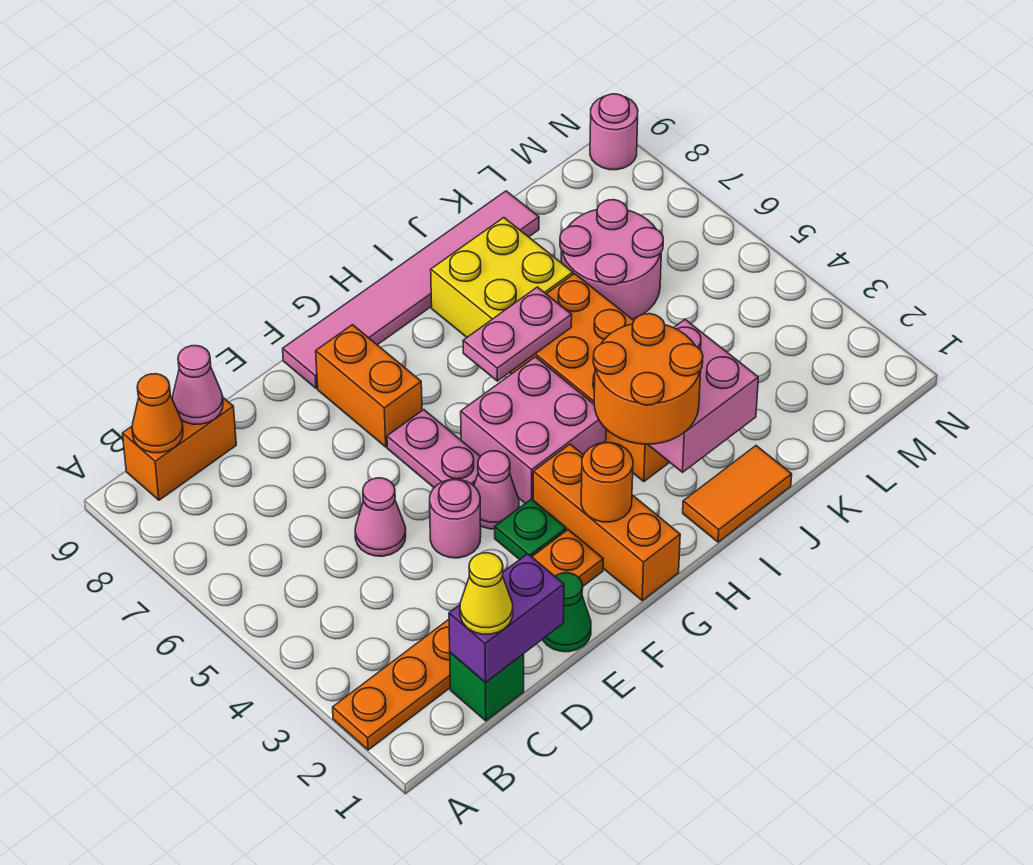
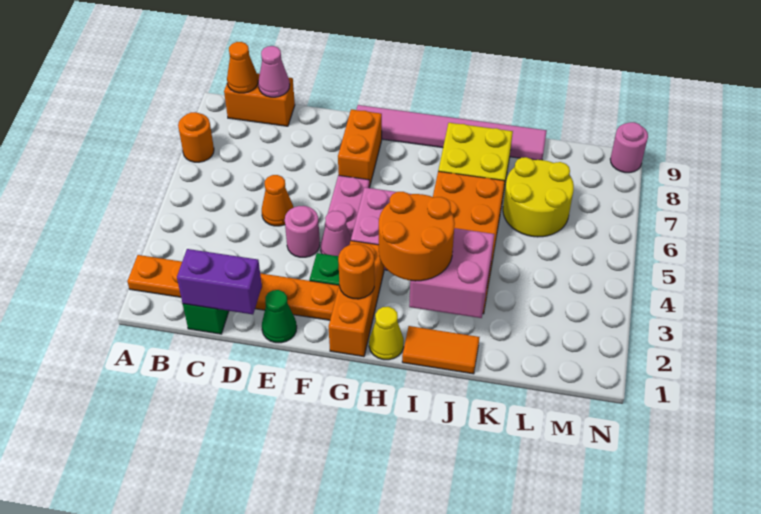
none -> orange 1x1 round brick [178,112,214,162]
yellow 1x1 cone [460,553,513,634] -> yellow 1x1 cone moved to [369,307,404,360]
pink 1x1 cone [355,478,406,556] -> orange 1x1 cone [262,175,294,226]
pink 1x2 plate [463,287,572,381] -> none
pink 2x2 round brick [560,200,663,319] -> yellow 2x2 round brick [503,157,574,237]

